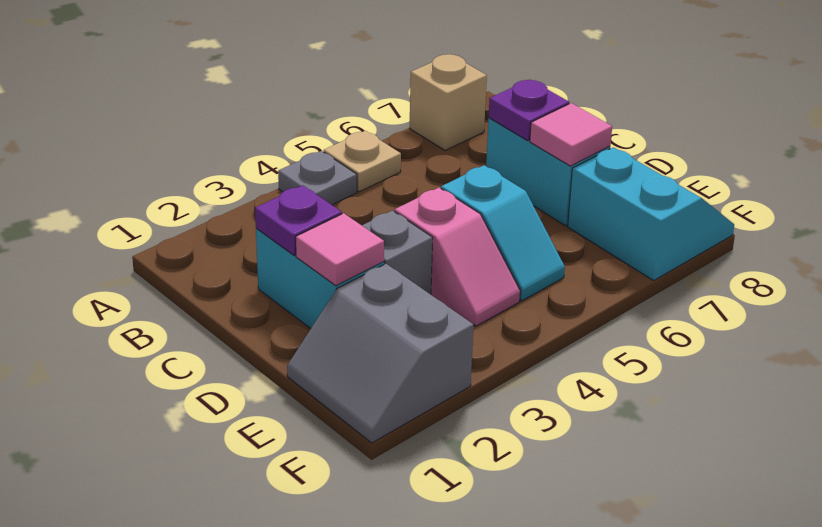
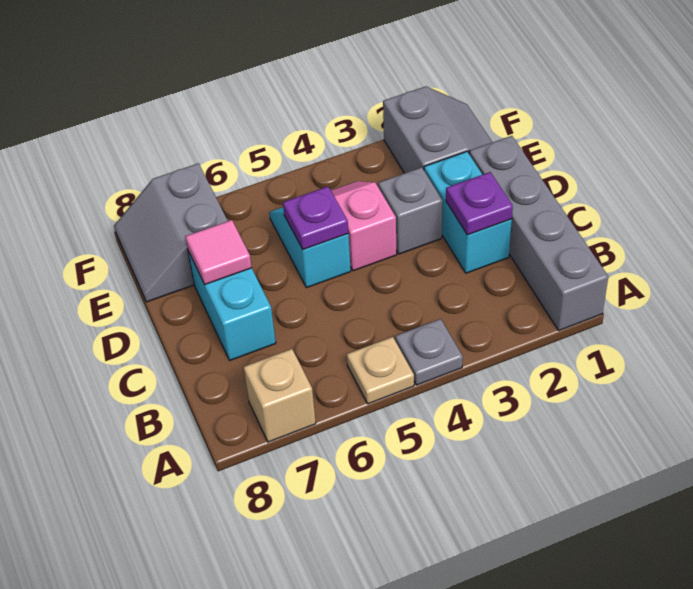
none -> grey 1x4 brick [469,136,608,330]
purple 1x1 plate [489,79,569,141] -> purple 1x1 plate moved to [283,187,348,249]
pink 1x1 tile [296,213,384,286] -> none
cyan 2x2 slope [568,147,734,280] -> grey 2x2 slope [114,163,228,302]

